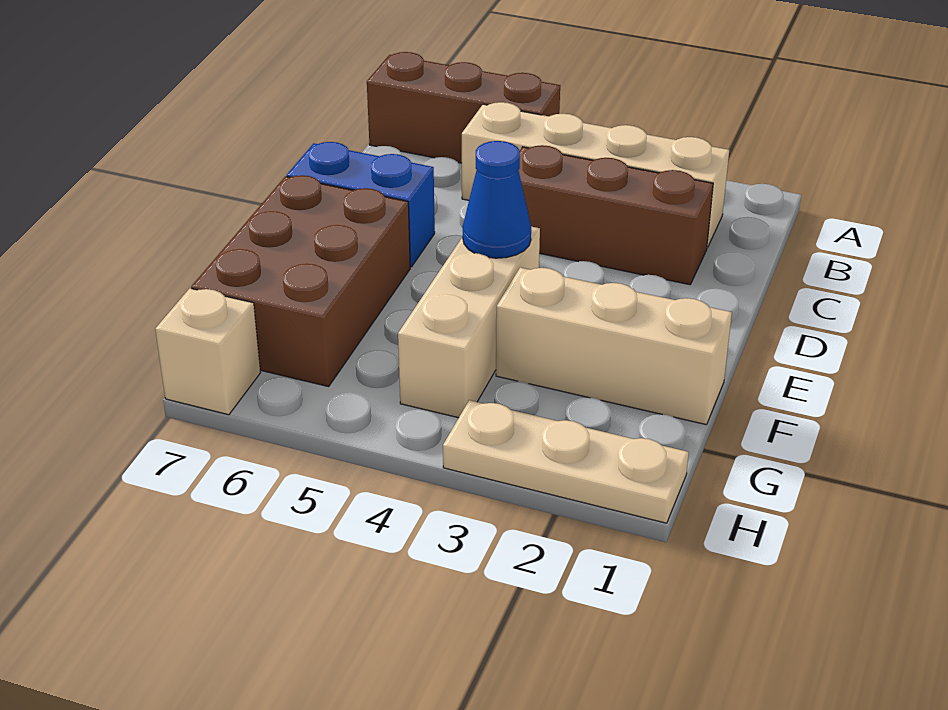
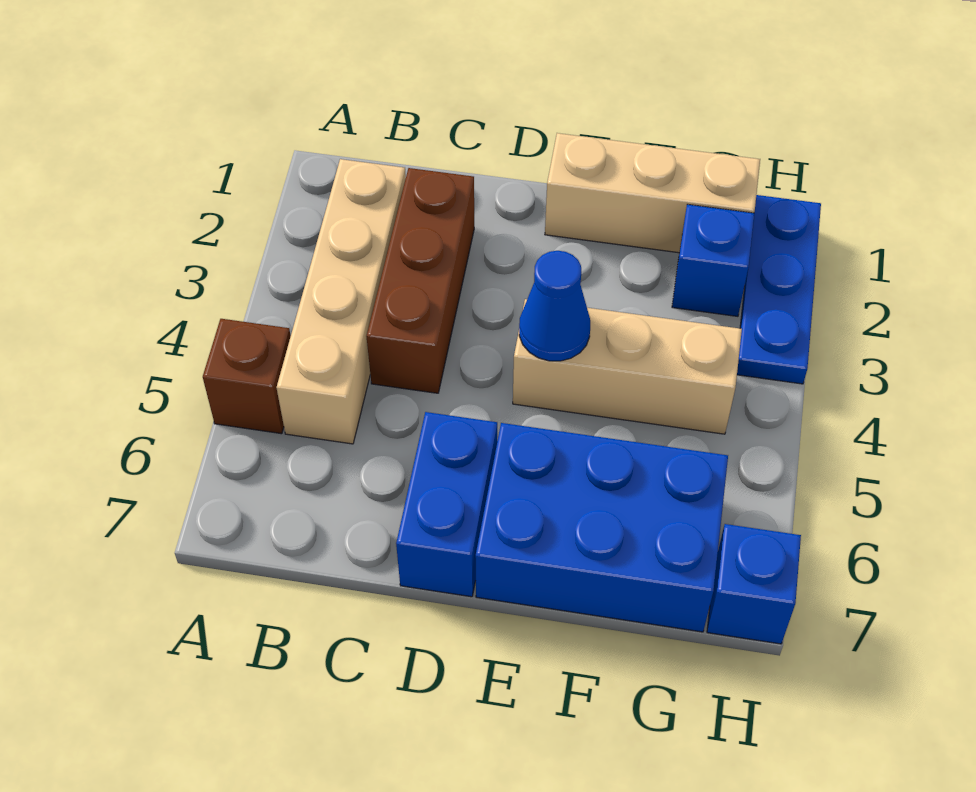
brown 1x3 brick [367,52,560,163] -> brown 1x1 brick [203,319,291,434]
brown 2x3 brick [191,175,410,387] -> blue 2x3 brick [475,423,728,632]
tan 1x3 brick [496,267,732,425] -> tan 1x3 brick turned to [545,133,760,253]
none -> blue 1x1 brick [672,204,754,316]
tan 1x3 plate [443,400,689,523] -> blue 1x3 plate [737,195,821,384]
tan 1x1 brick [155,288,260,415] -> blue 1x1 brick [707,524,801,644]

